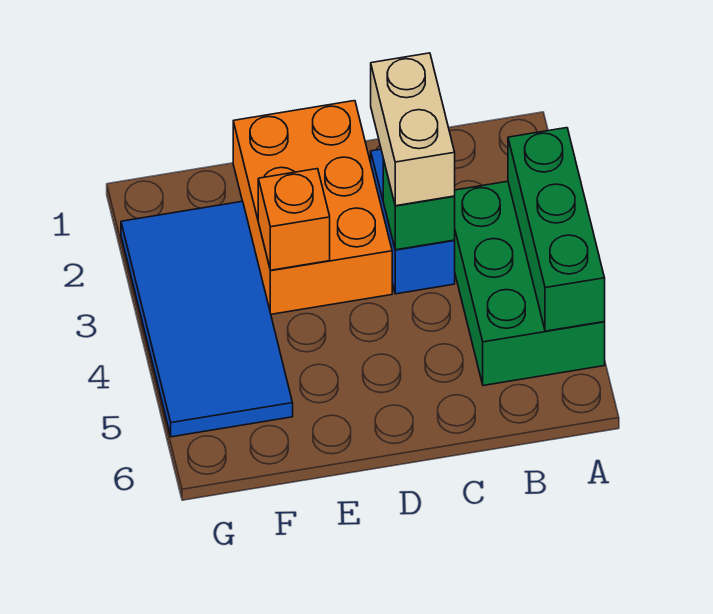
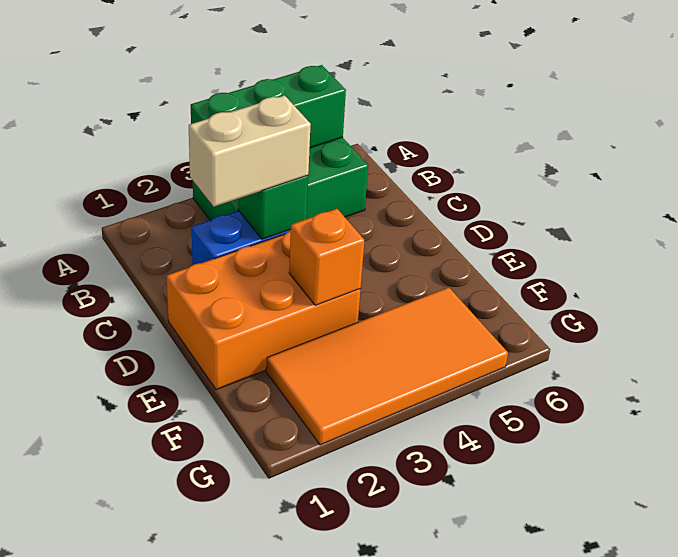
blue 2x4 tile [121,201,293,437] -> orange 2x4 tile [266,287,508,445]

